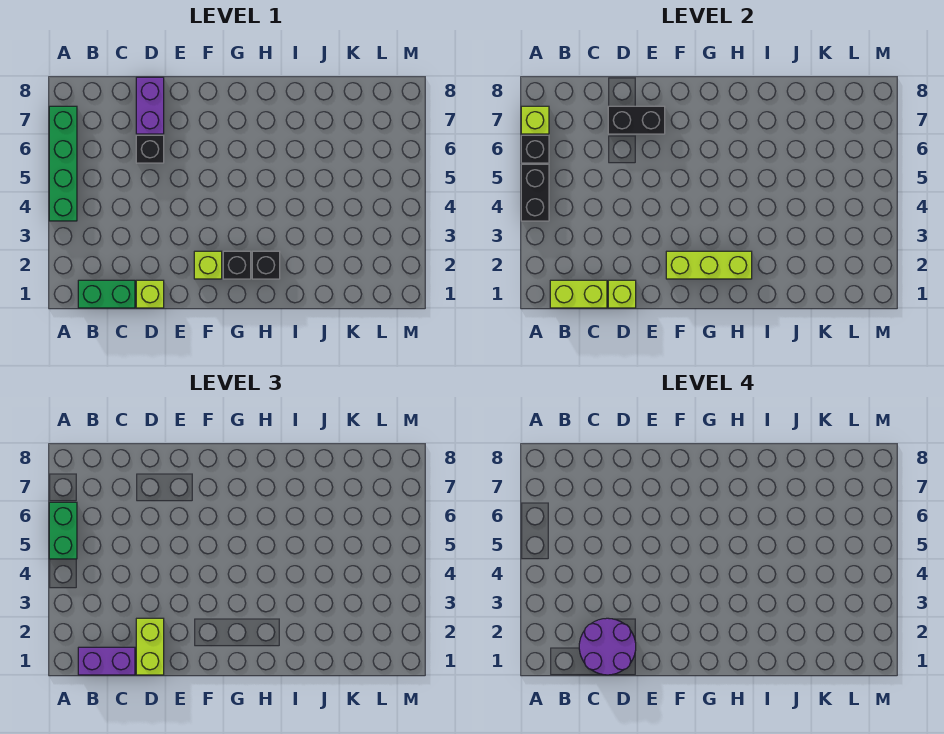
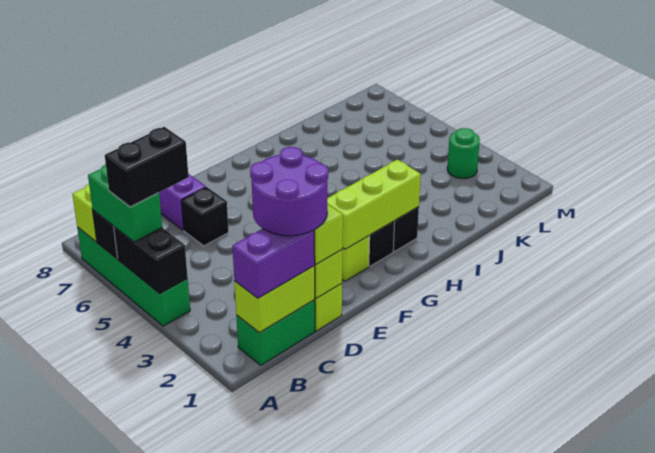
black 1x2 brick [608,106,665,134] -> black 1x2 brick moved to [105,127,189,207]
none -> green 1x1 round brick [447,128,480,179]

